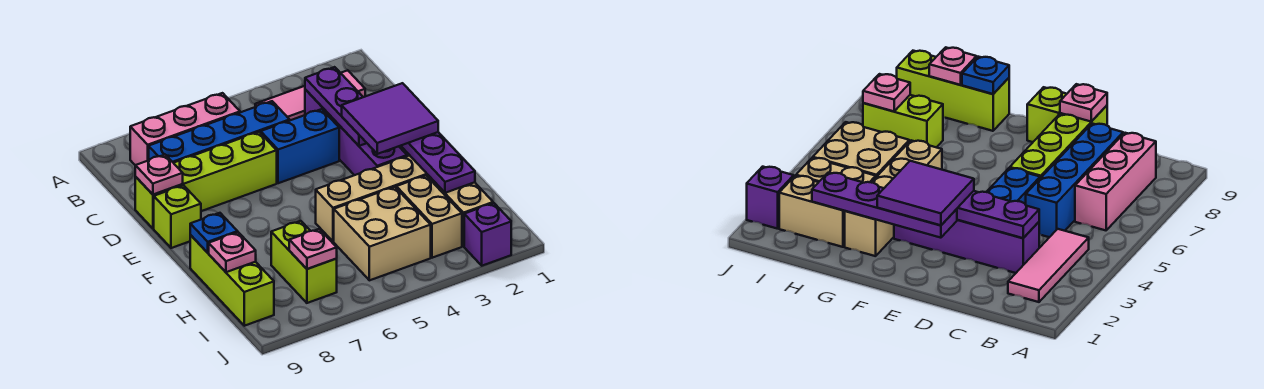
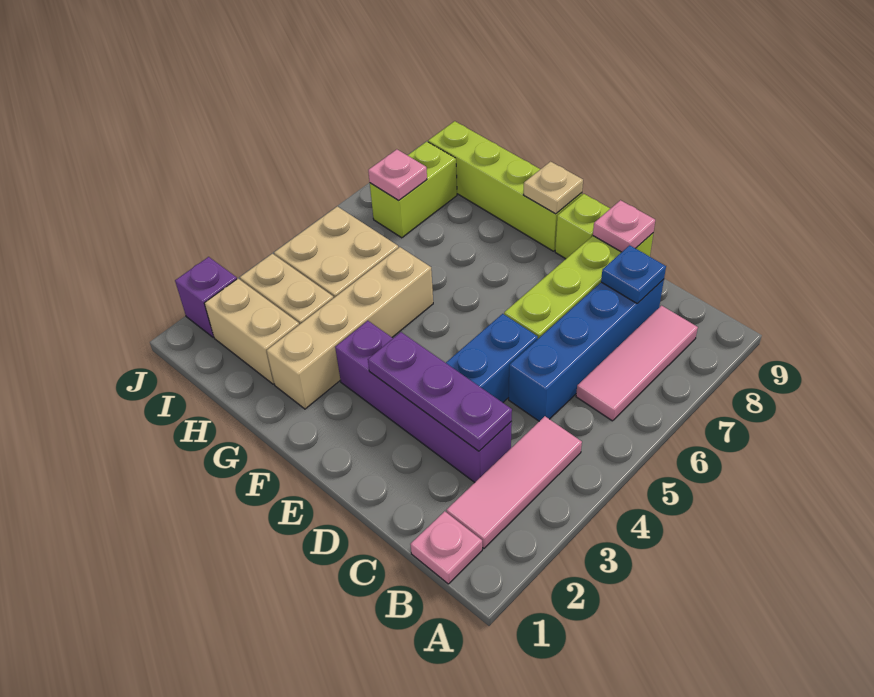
pink 1x3 brick [130,93,240,165] -> pink 1x3 tile [576,306,698,421]
purple 1x4 plate [401,132,475,193] -> none
purple 2x2 tile [342,83,438,154] -> none
none -> tan 1x1 plate [523,162,583,214]
lime 1x3 brick [190,235,274,326] -> lime 1x4 brick [428,121,582,251]
blue 1x1 plate [190,213,238,253] -> blue 1x1 plate moved to [601,245,666,304]
lime 1x2 brick [271,221,337,303] -> lime 1x2 brick turned to [370,142,457,238]
pink 1x1 plate [209,232,256,272] -> pink 1x1 plate moved to [410,511,482,584]

